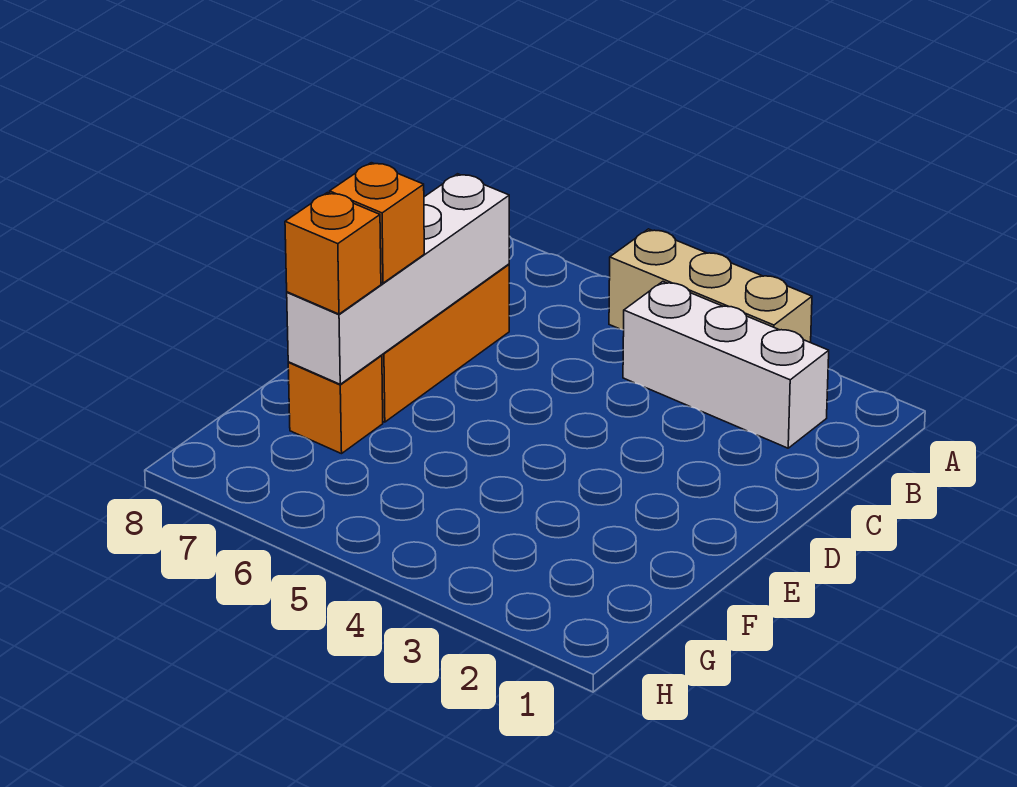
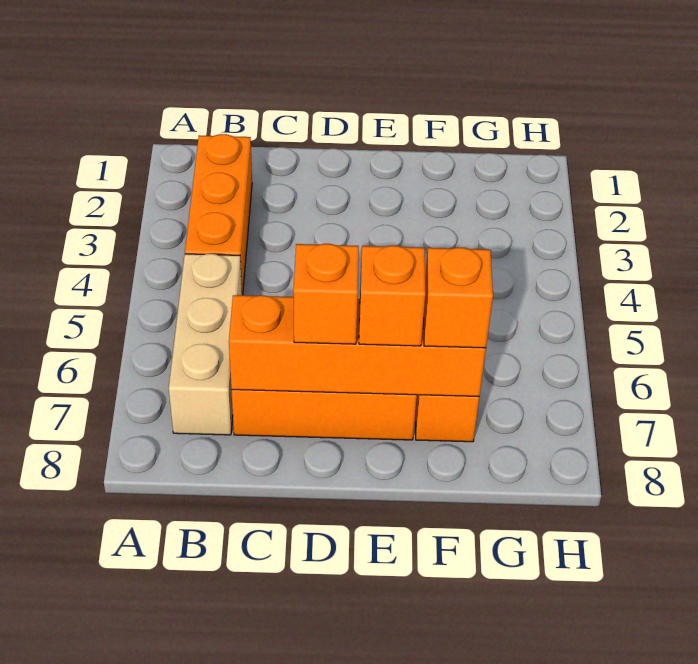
tan 1x3 brick [609,229,812,343] -> tan 1x3 brick moved to [169,254,242,435]
white 1x3 brick [623,282,829,448] -> orange 1x3 brick [185,134,252,295]
white 1x4 brick [287,174,509,384] -> orange 1x4 brick [229,295,486,397]
none -> orange 1x1 brick [293,244,359,344]

